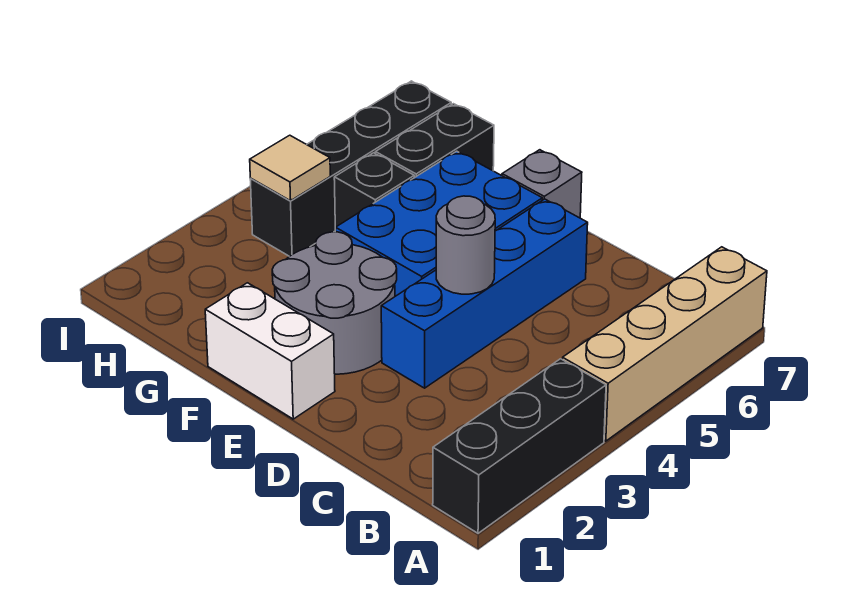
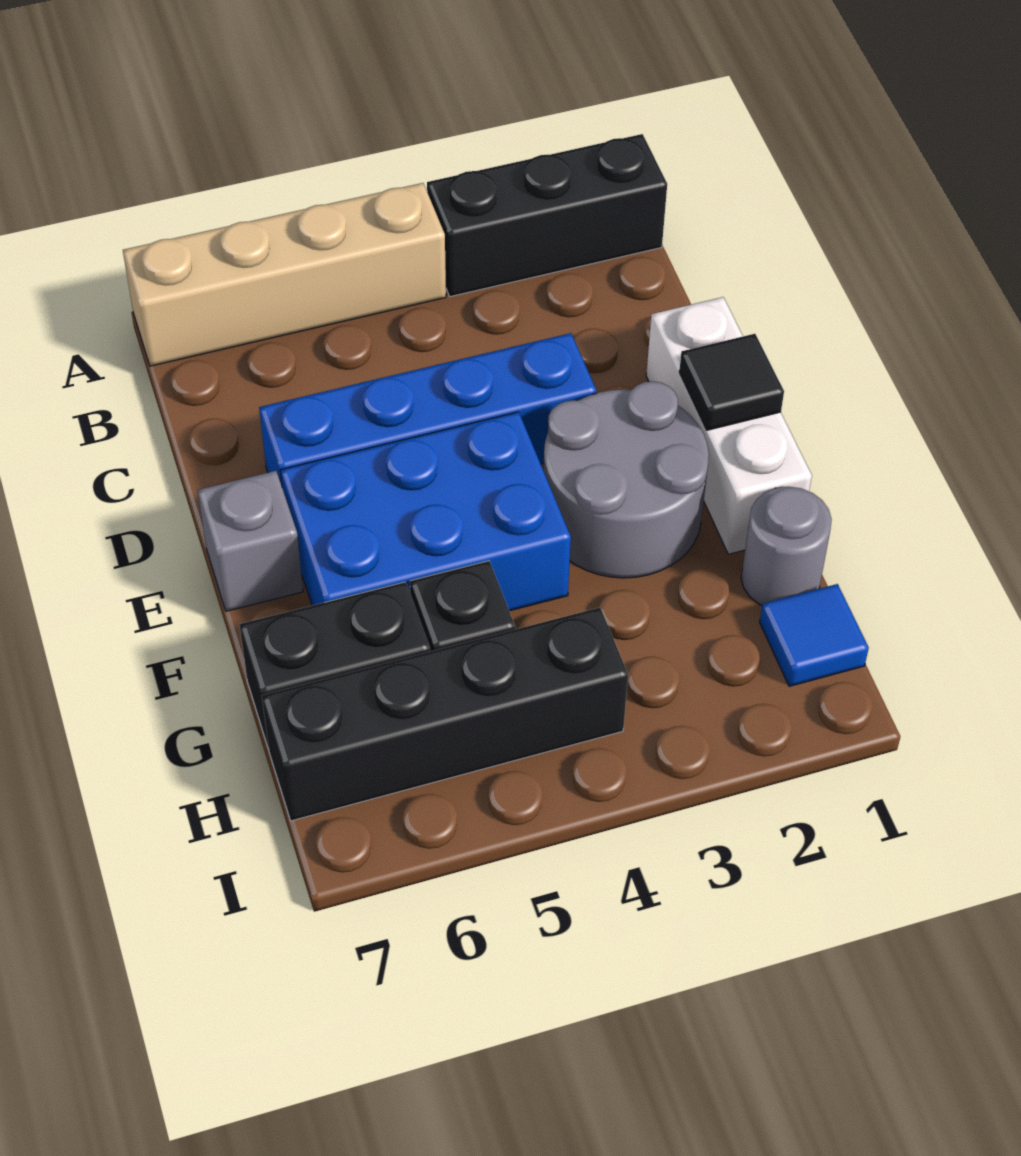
grey 1x1 round brick [436,196,495,294] -> grey 1x1 round brick moved to [741,487,832,605]
white 1x2 brick [205,283,335,419] -> white 1x3 brick [646,297,812,554]
none -> black 1x1 tile [679,334,784,430]
none -> blue 1x1 tile [760,584,869,686]
tan 1x1 tile [250,135,330,201] -> none

